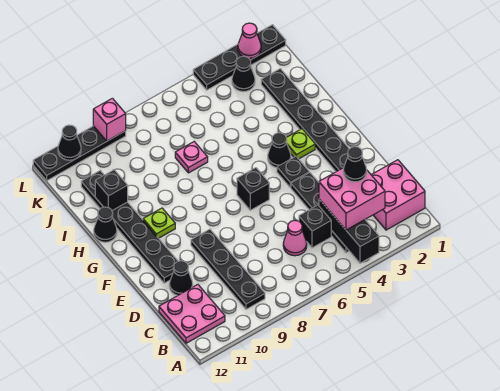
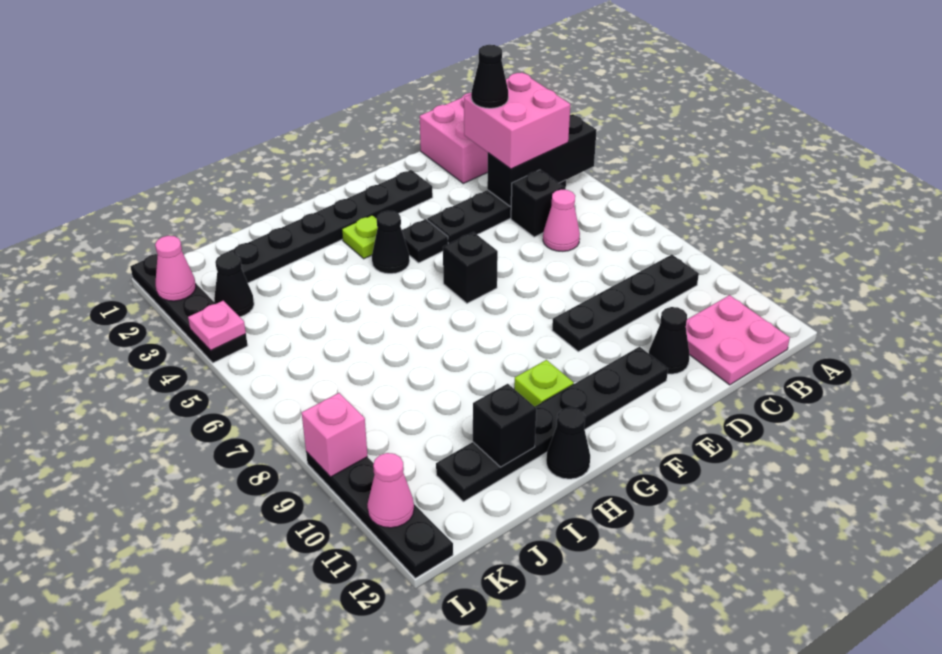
pink 1x1 plate [175,142,208,173] -> pink 1x1 plate moved to [188,301,246,350]
black 1x1 cone [58,125,81,160] -> pink 1x1 cone [367,453,414,528]

